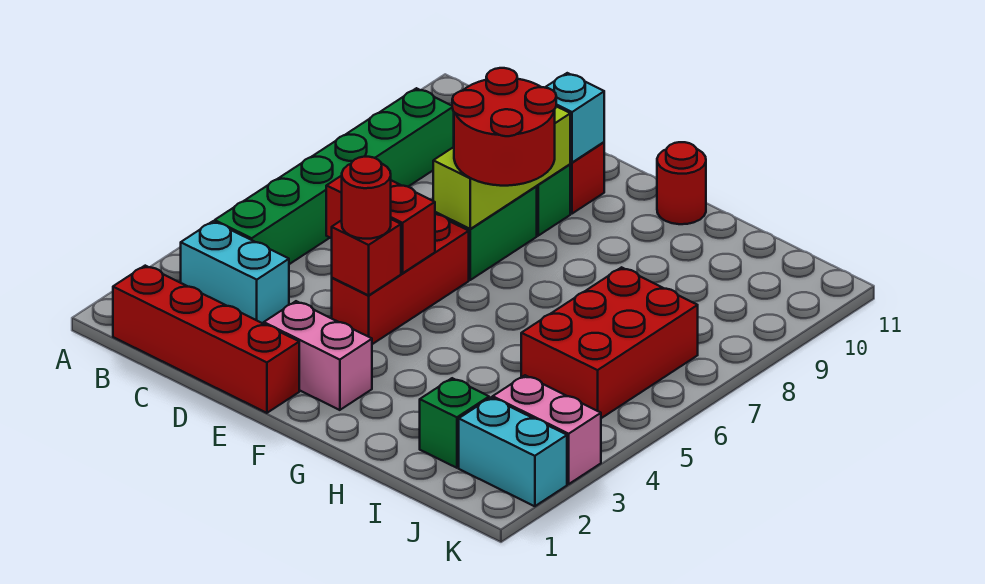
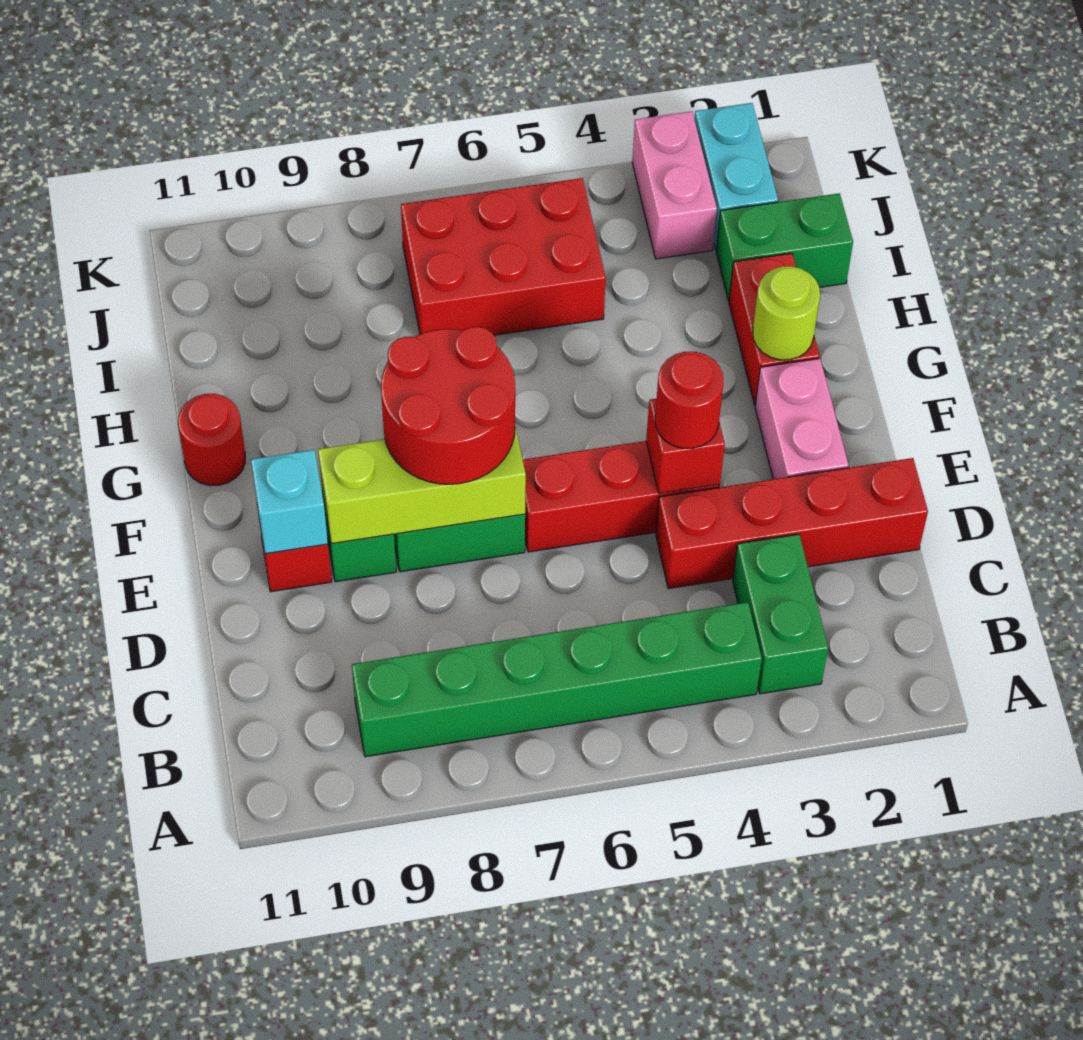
red 1x4 brick [113,266,299,413] -> red 1x4 brick turned to [656,458,928,589]
cyan 1x2 brick [181,221,289,324] -> green 1x2 brick [733,534,828,694]
red 1x2 brick [326,176,435,273] -> red 1x2 brick moved to [729,253,820,405]
none -> lime 1x1 round brick [753,266,820,360]
green 1x1 brick [420,378,489,468] -> green 1x2 brick [716,193,853,301]

